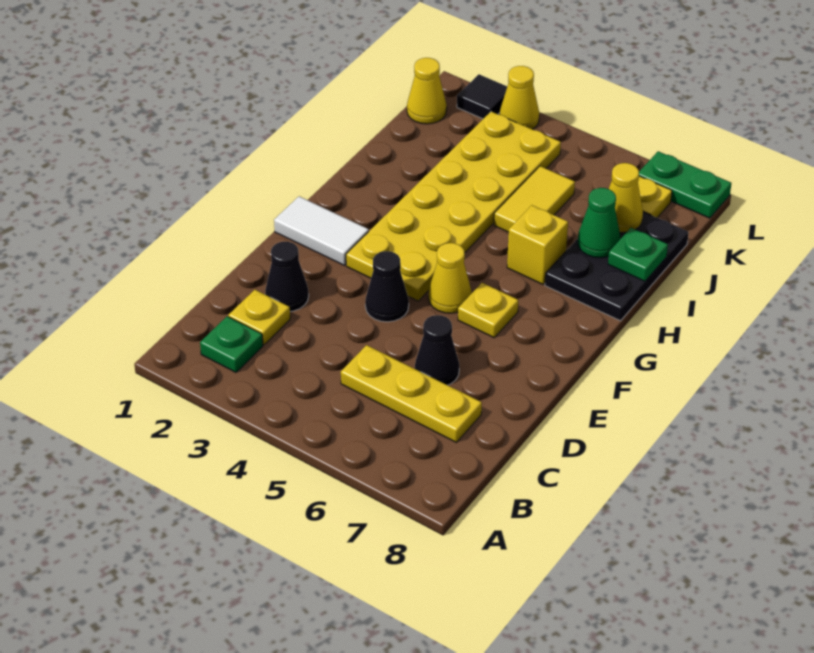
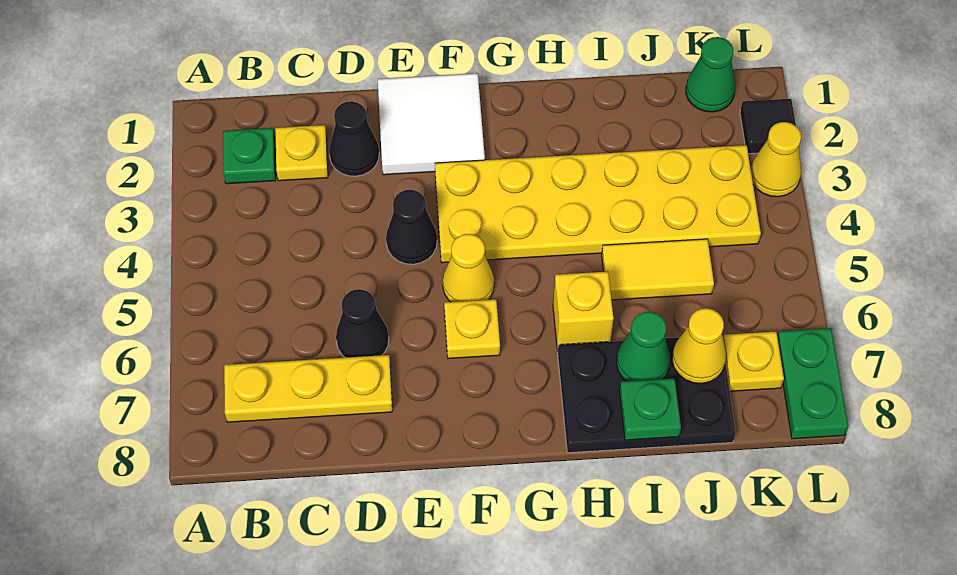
yellow 1x3 plate [341,345,482,442] -> yellow 1x3 plate turned to [224,355,392,422]
white 1x2 tile [274,196,369,266] -> white 2x2 tile [378,73,485,175]
yellow 1x1 cone [407,58,447,124] -> green 1x1 cone [686,37,735,112]

